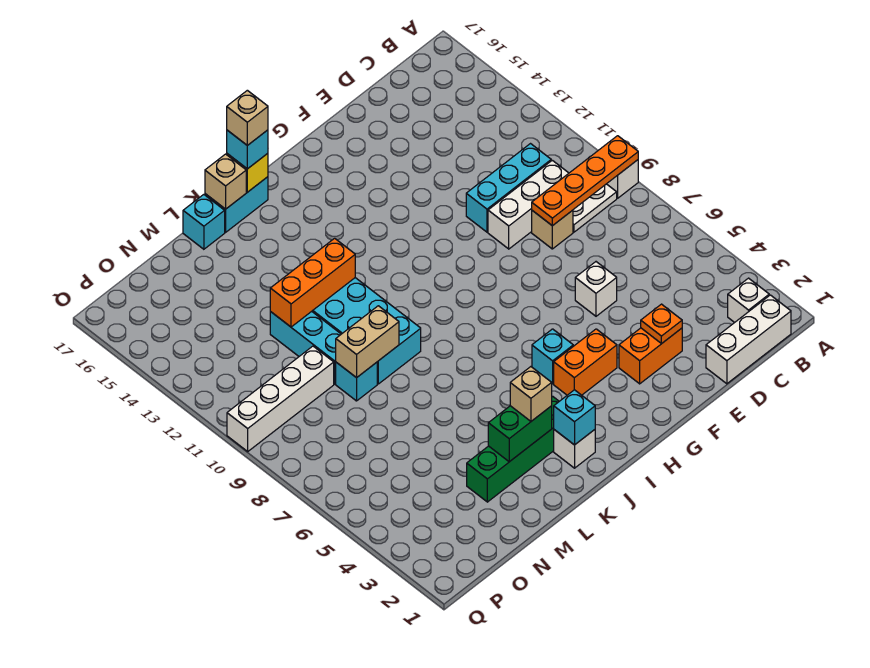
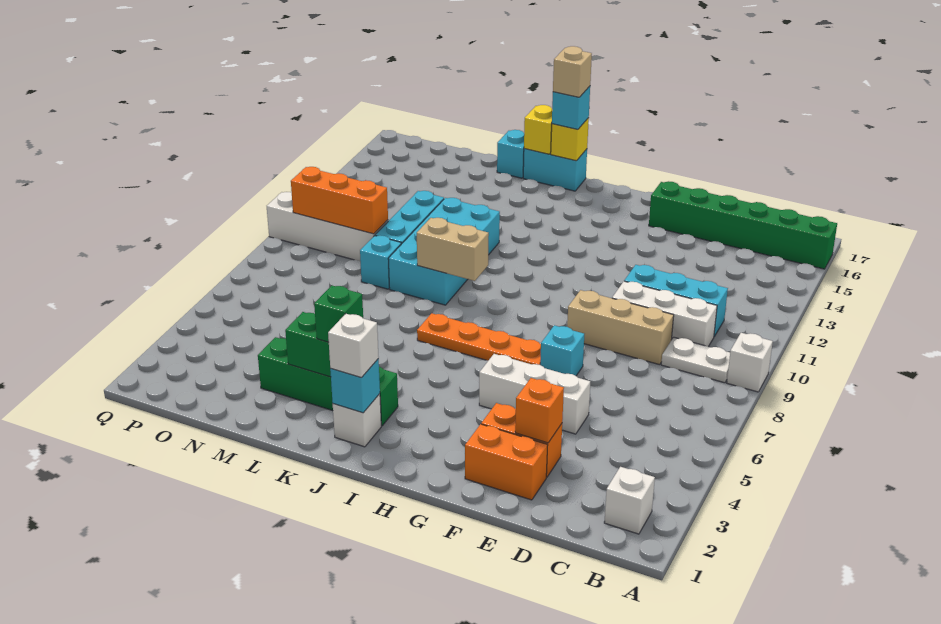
orange 1x4 plate [532,136,638,226] -> orange 1x4 plate moved to [417,313,541,365]
none -> green 1x6 brick [649,181,837,269]
white 1x3 brick [706,295,791,384] -> white 1x3 brick moved to [479,354,590,434]
tan 1x1 brick [532,210,573,249] -> tan 1x3 brick [567,290,674,365]
orange 1x1 plate [641,304,682,344] -> orange 1x1 brick [515,378,564,443]
white 1x1 brick [575,262,617,316] -> white 1x1 brick moved to [328,314,379,378]
orange 1x2 brick [554,329,617,395] -> orange 1x2 brick moved to [465,424,548,500]
cyan 1x1 brick [532,329,573,384] -> cyan 1x1 brick moved to [540,325,584,376]
tan 1x1 brick [510,367,552,421] -> green 1x1 brick [314,286,363,342]
orange 1x3 brick [270,238,355,327] -> orange 1x3 brick moved to [291,167,388,234]
tan 1x1 brick [205,154,246,209] -> yellow 1x1 brick [524,105,552,154]
tan 1x2 brick [336,306,399,378] -> tan 1x2 brick moved to [417,218,489,281]

